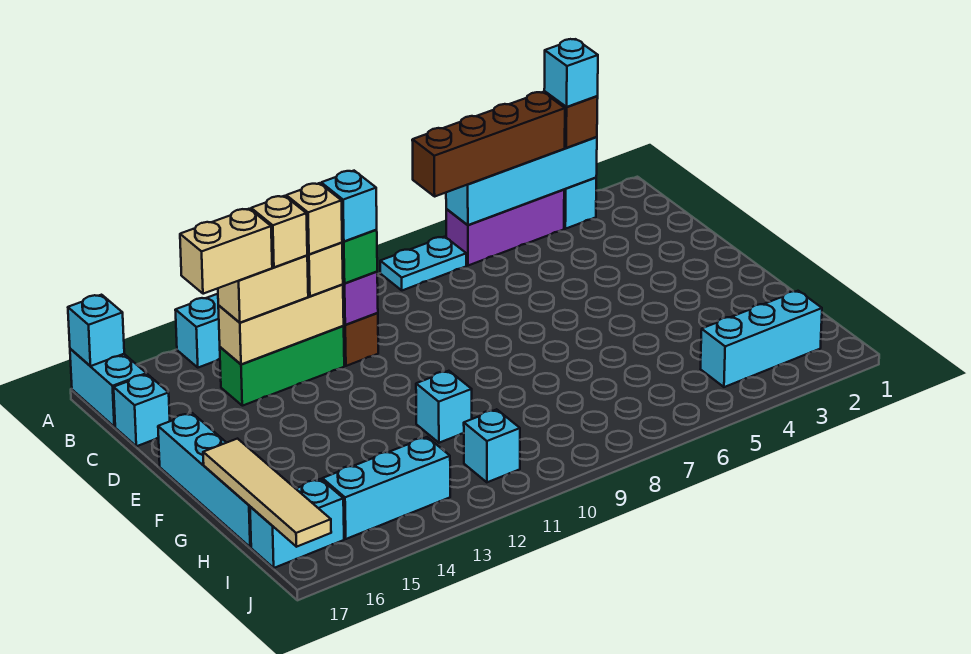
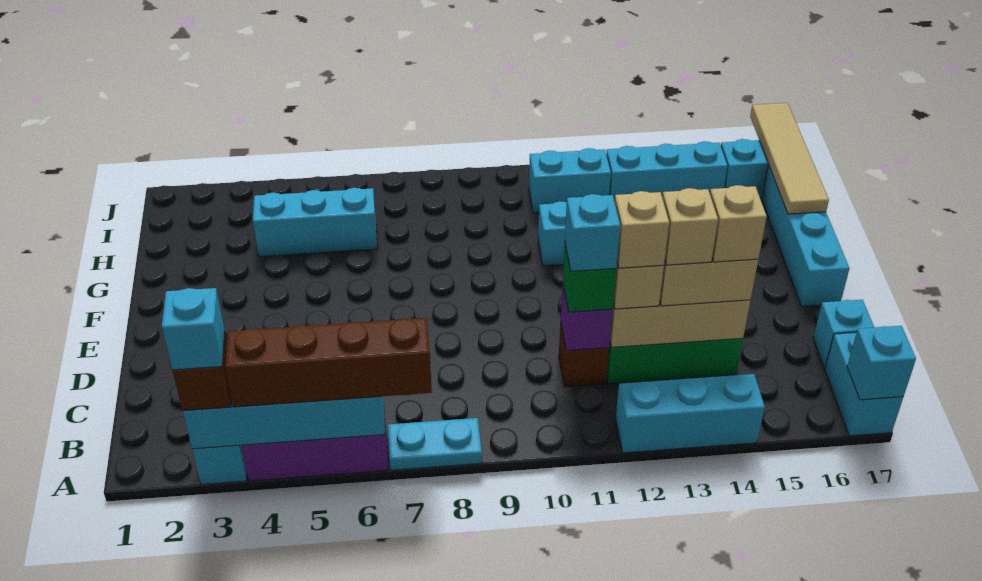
tan 1x2 brick [180,209,272,294] -> tan 1x1 brick [710,185,767,262]
cyan 1x3 brick [701,291,822,387] -> cyan 1x3 brick moved to [253,188,377,257]
cyan 1x1 brick [464,409,520,482] -> cyan 1x2 brick [529,148,611,213]

